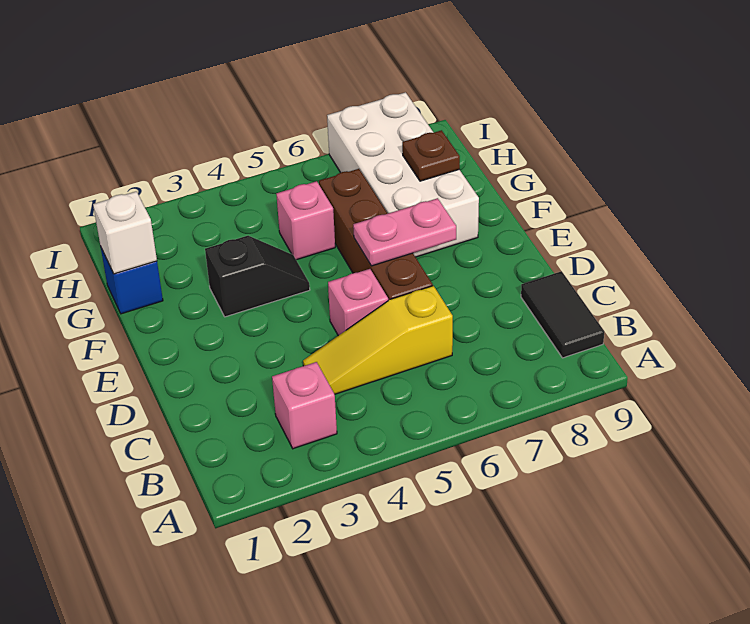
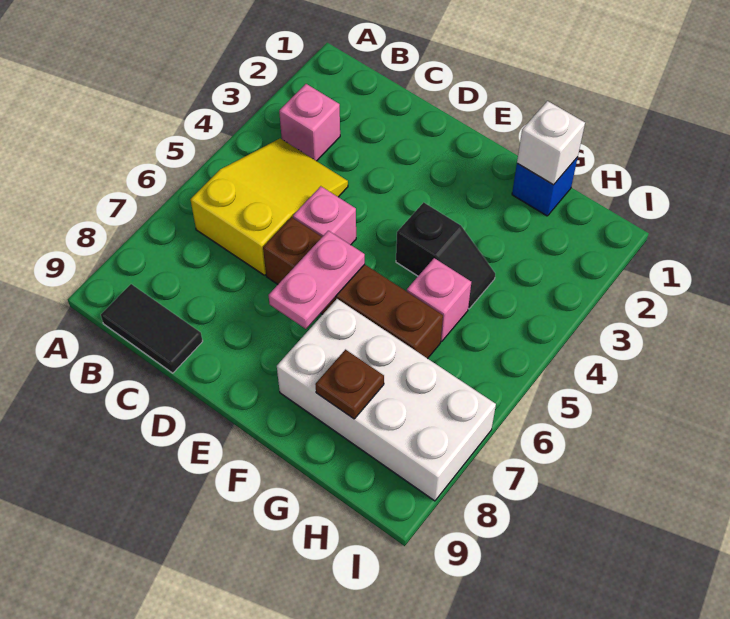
yellow 1x3 slope [303,286,453,394] -> yellow 2x3 slope [190,139,348,275]
black 1x2 slope [205,236,310,317] -> black 1x2 slope turned to [396,202,495,309]

